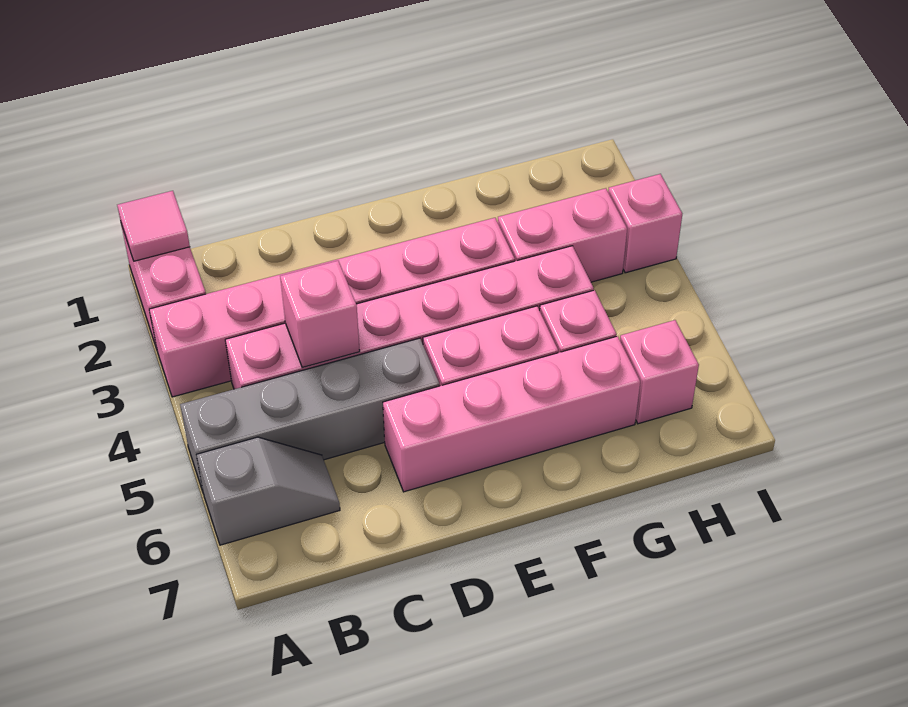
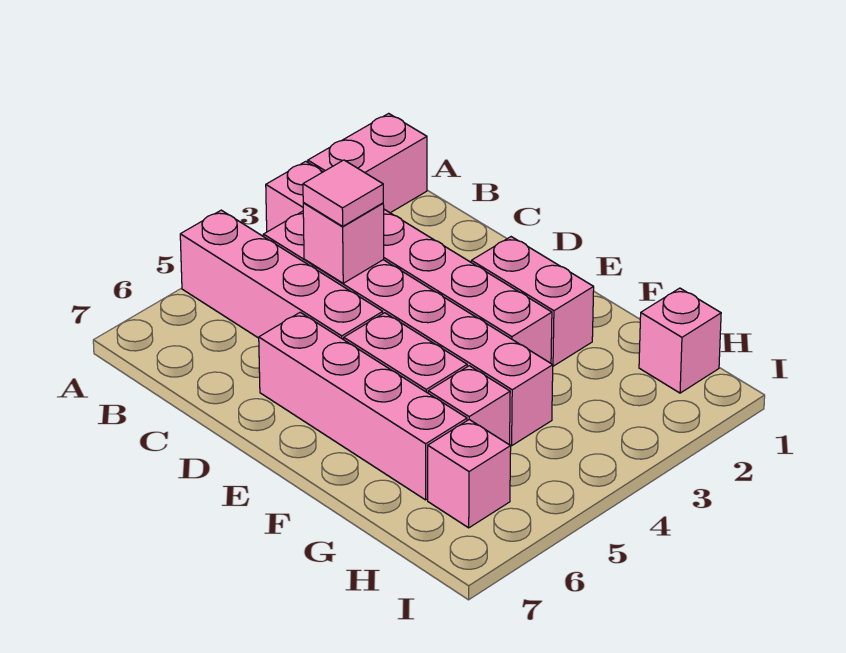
pink 1x1 tile [117,191,190,261] -> pink 1x1 tile moved to [303,160,383,226]
grey 1x4 brick [180,338,439,494] -> pink 1x4 brick [180,210,383,340]
grey 1x2 slope [197,437,340,545] -> none
pink 1x2 brick [498,188,627,282] -> pink 1x2 brick moved to [471,237,594,366]
pink 1x1 brick [608,174,682,273] -> pink 1x1 brick moved to [639,288,721,393]

